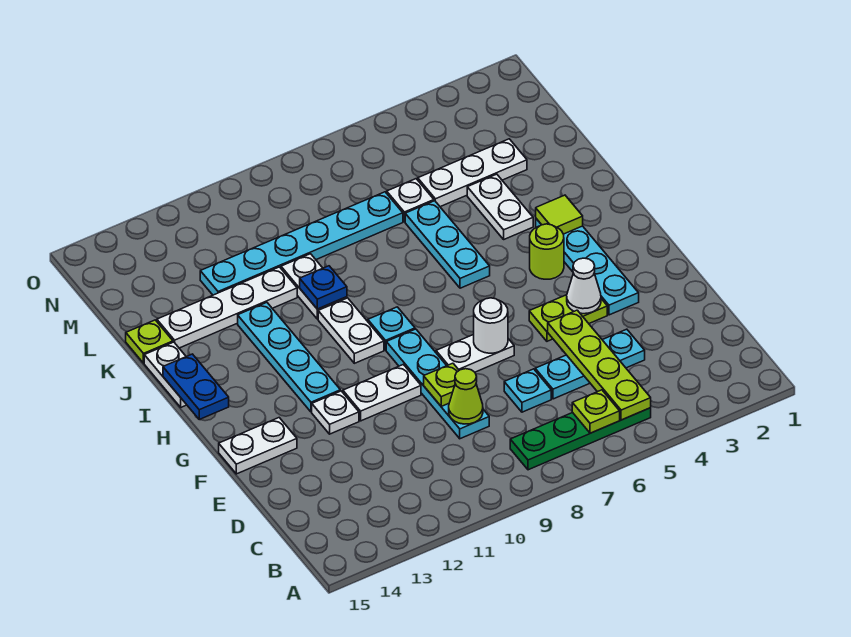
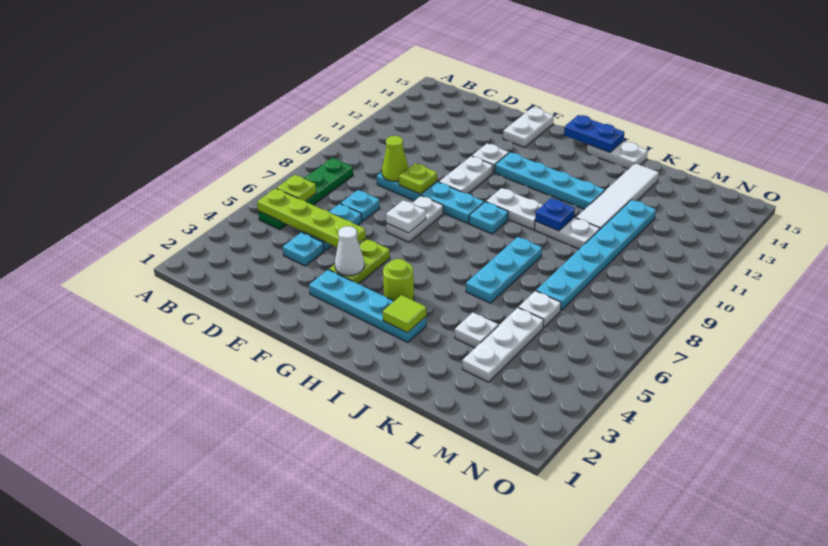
white 1x1 round brick [474,298,508,353] -> white 1x1 plate [386,200,426,233]
cyan 1x3 plate [405,201,490,288] -> cyan 1x3 plate turned to [466,237,542,303]
white 1x2 plate [467,174,533,239] -> white 1x1 plate [455,313,498,348]
white 1x4 plate [157,267,297,348] -> white 1x4 tile [576,163,659,229]
lime 1x1 plate [126,320,173,363] -> none

